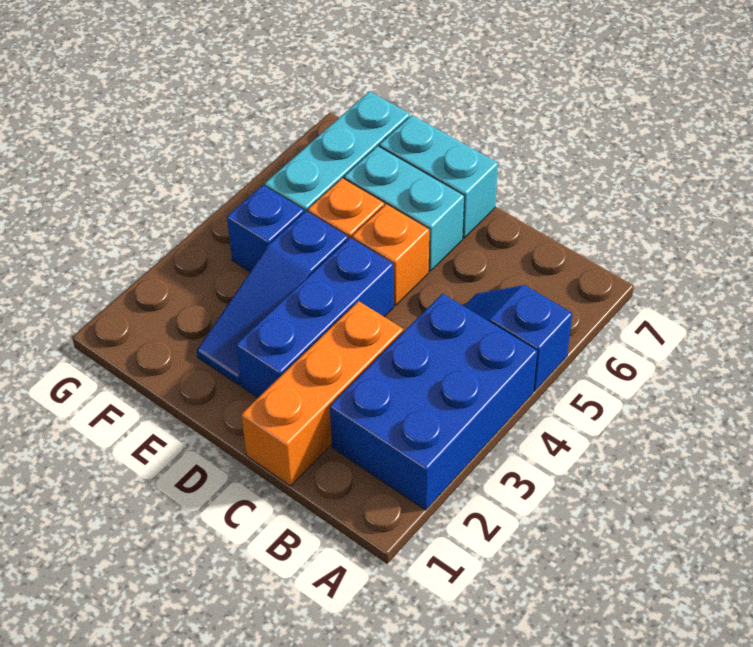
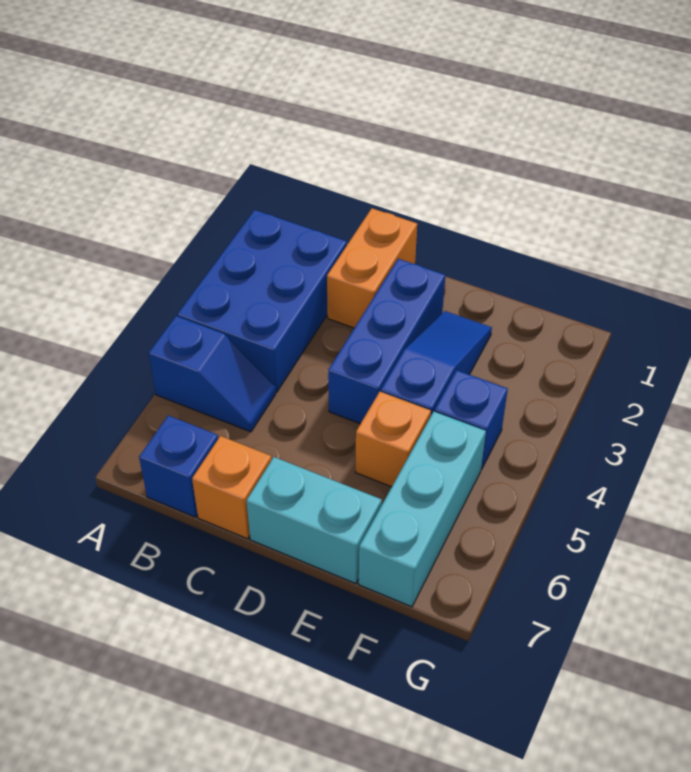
none -> blue 1x1 brick [139,415,218,517]
orange 1x3 brick [241,301,403,486] -> orange 1x2 brick [327,208,417,328]
orange 1x1 brick [352,204,429,306] -> orange 1x1 brick moved to [192,436,271,539]
cyan 1x2 brick [344,146,464,271] -> none

